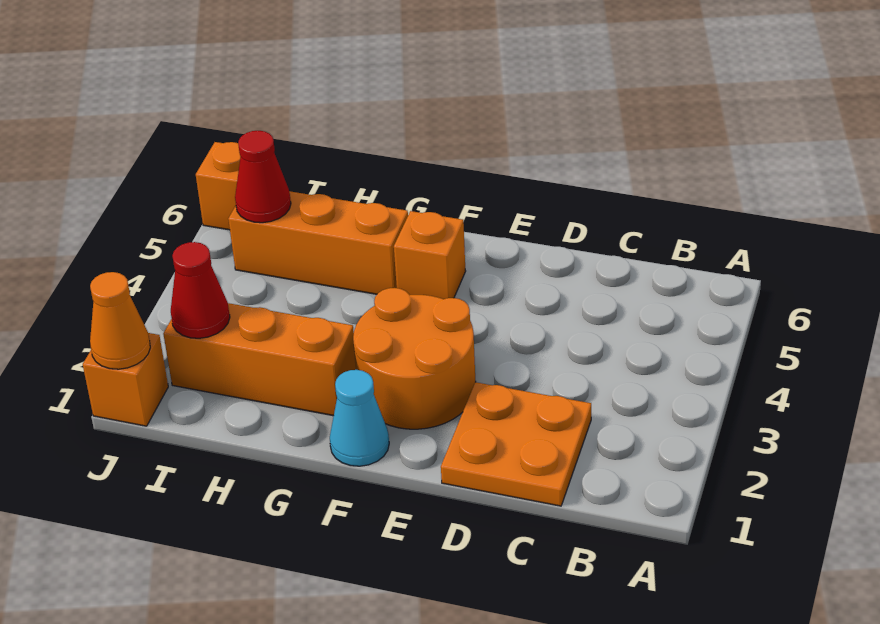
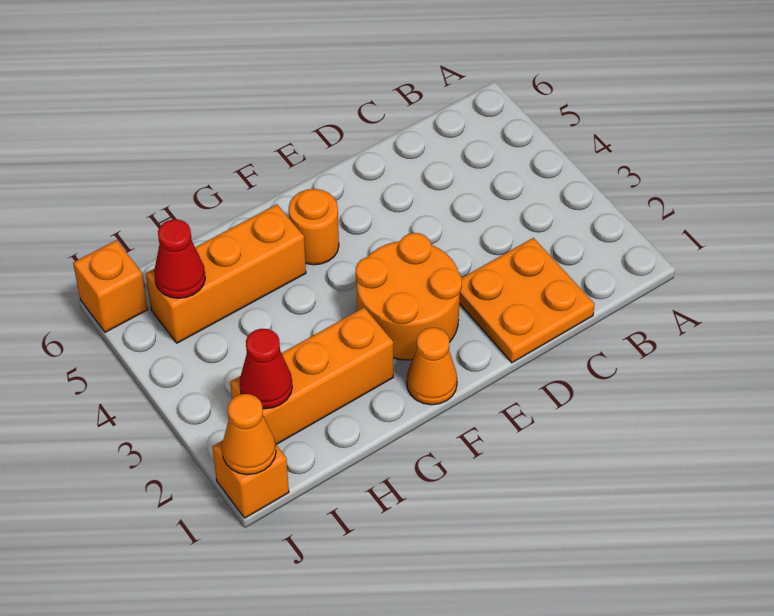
cyan 1x1 cone [330,370,389,466] -> orange 1x1 cone [407,328,457,405]
orange 1x1 brick [394,211,466,299] -> orange 1x1 round brick [289,189,339,265]

